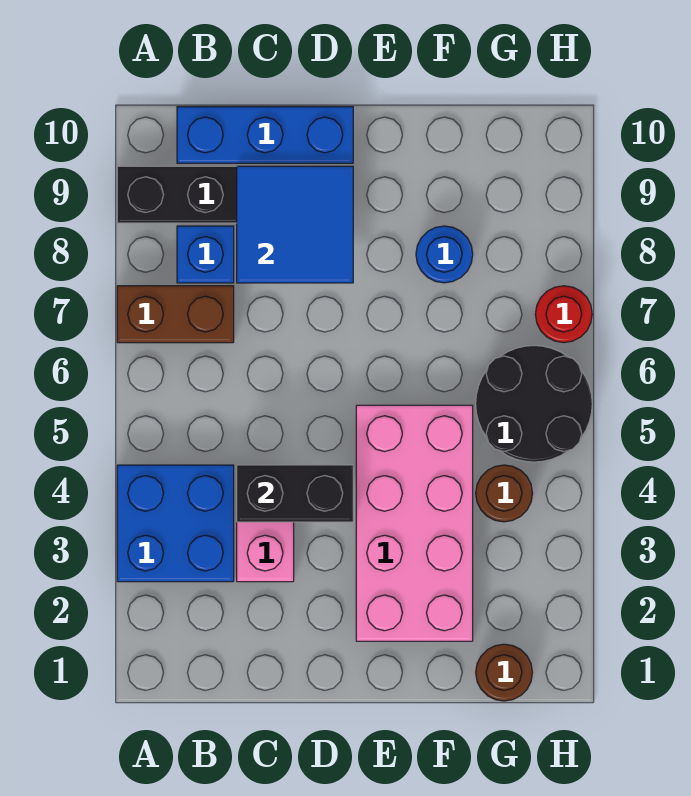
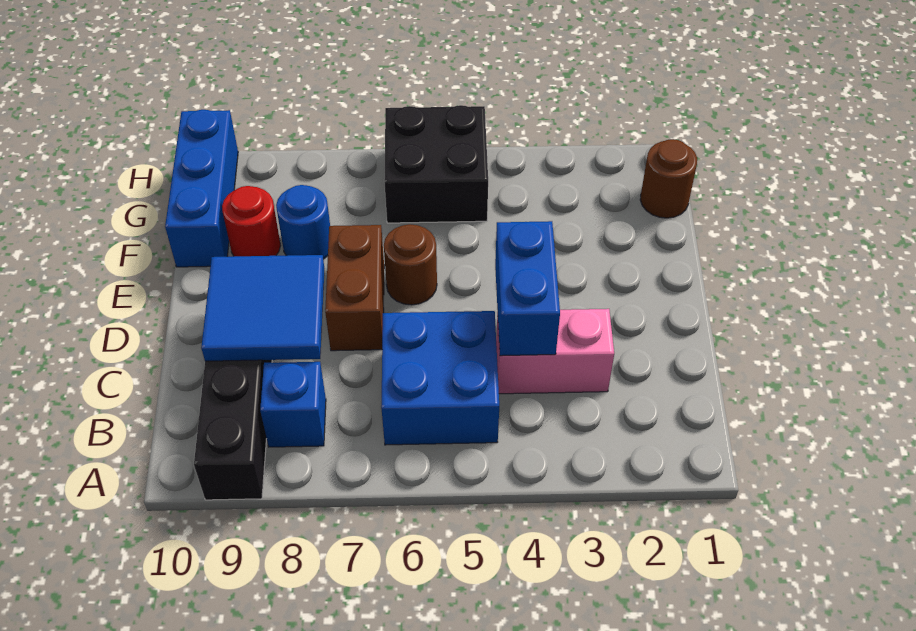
blue 2x2 brick [117,465,234,582] -> blue 2x2 brick moved to [381,311,499,445]
brown 1x2 brick [117,286,234,343] -> brown 1x2 brick moved to [325,225,384,351]
blue 1x3 brick [177,107,353,163] -> blue 1x3 brick moved to [165,110,238,267]
black 1x2 brick [237,465,353,522] -> blue 1x2 brick [495,221,560,356]
pink 2x4 brick [356,405,473,641] -> none
brown 1x1 round brick [476,465,532,522] -> brown 1x1 round brick moved to [384,224,437,305]
black 2x2 round brick [476,346,592,462] -> black 2x2 brick [384,105,488,223]
red 1x1 round brick [535,286,592,343] -> red 1x1 round brick moved to [222,186,281,256]

